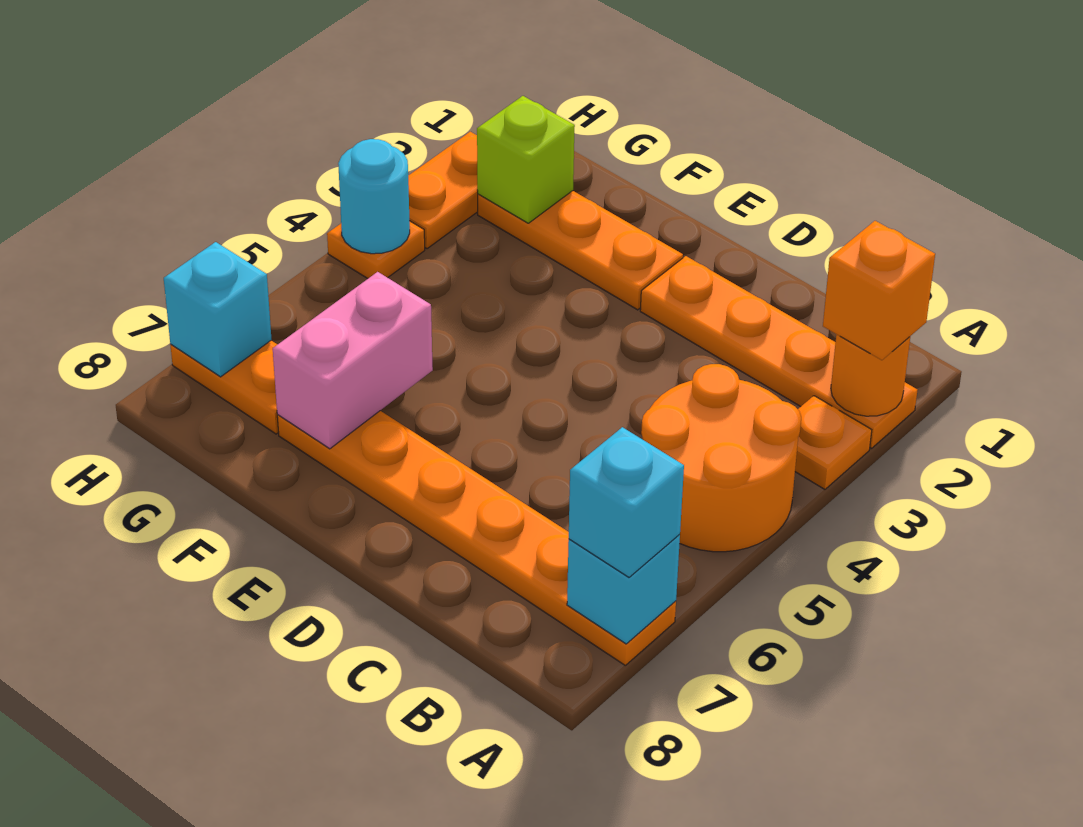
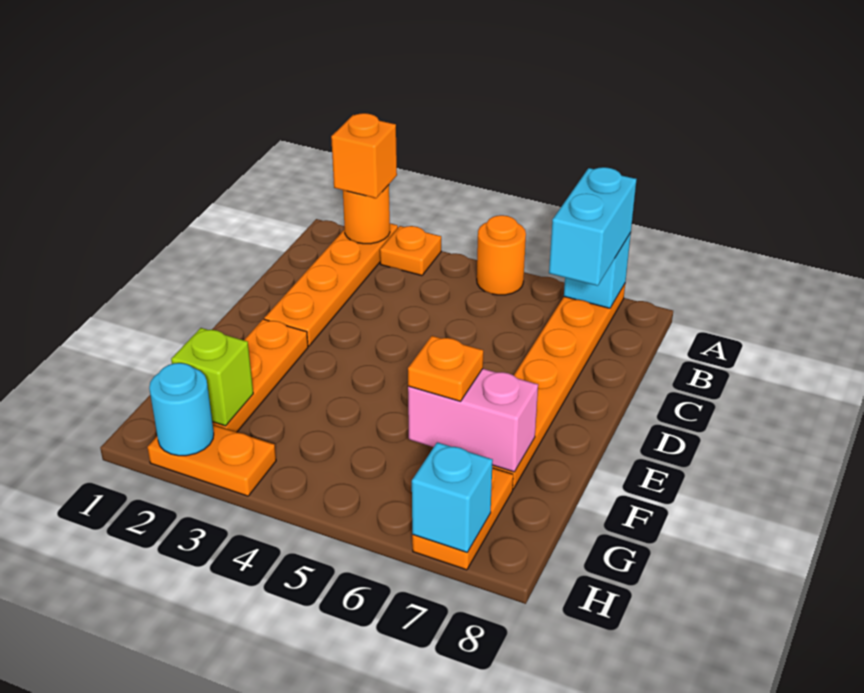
orange 2x2 round brick [641,364,801,552] -> orange 1x1 round brick [477,215,526,295]
cyan 1x1 brick [569,427,684,577] -> cyan 1x2 brick [549,167,637,286]
orange 1x1 plate [327,221,425,278] -> orange 1x1 plate moved to [408,336,483,401]
cyan 1x1 round brick [338,139,410,254] -> cyan 1x1 round brick moved to [149,363,214,456]

